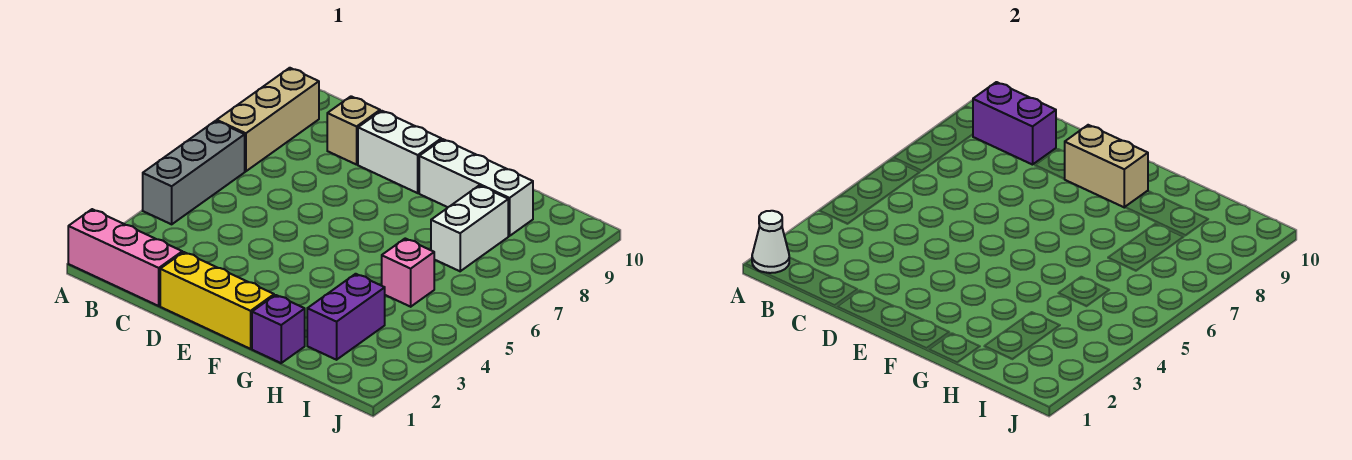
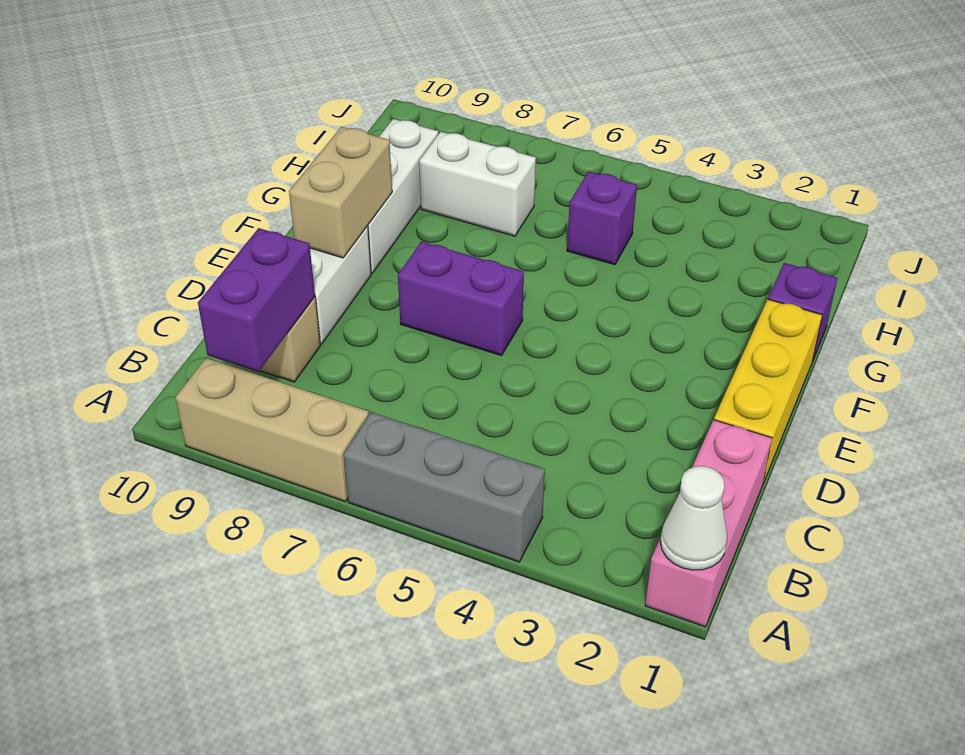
purple 1x2 brick [307,274,385,360] -> purple 1x2 brick moved to [398,241,524,356]
pink 1x1 brick [382,239,434,307] -> purple 1x1 brick [567,171,637,265]

